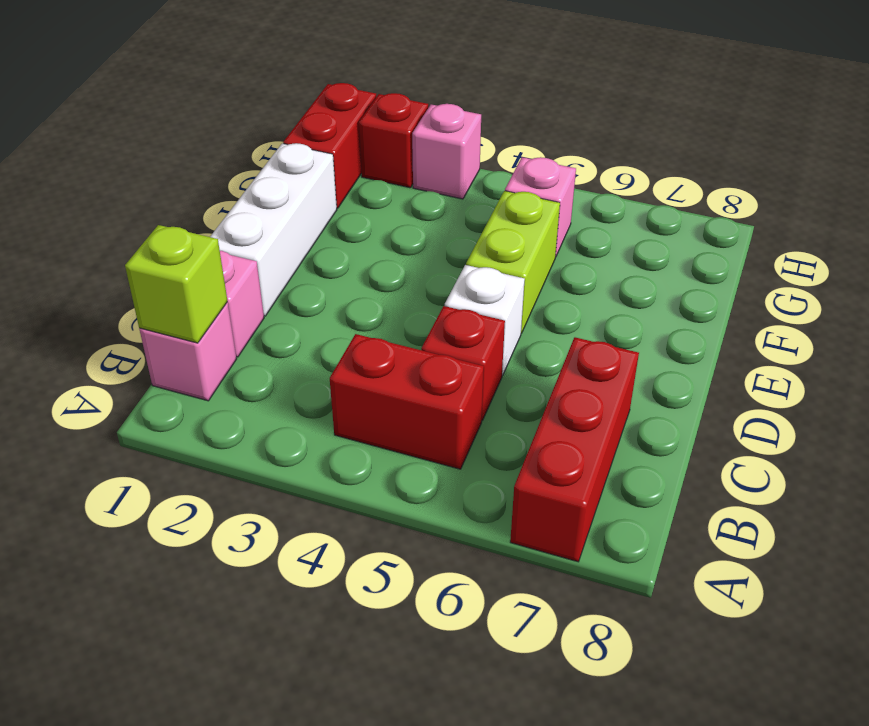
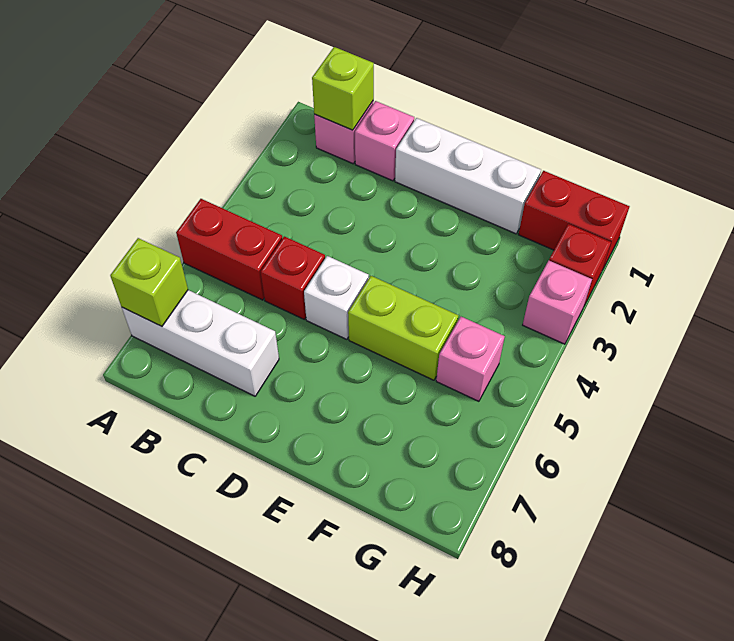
red 1x3 brick [510,337,639,562] -> white 1x3 brick [122,290,279,396]
none -> lime 1x1 brick [110,238,188,326]
red 1x2 brick [330,334,484,469] -> red 1x2 brick turned to [176,199,282,300]

